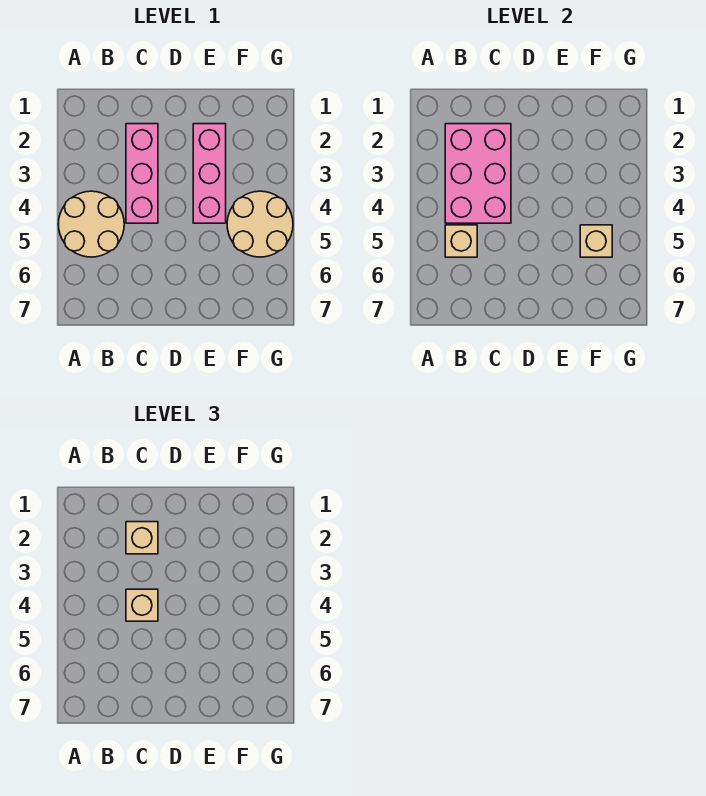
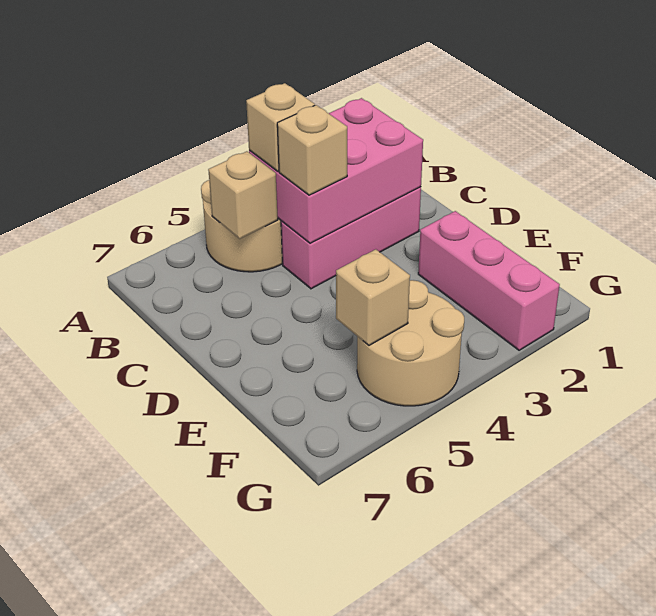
tan 1x1 brick [126,522,158,554] -> tan 1x1 brick moved to [246,83,315,171]
pink 1x3 brick [193,124,226,223] -> pink 1x3 brick turned to [418,211,560,350]

